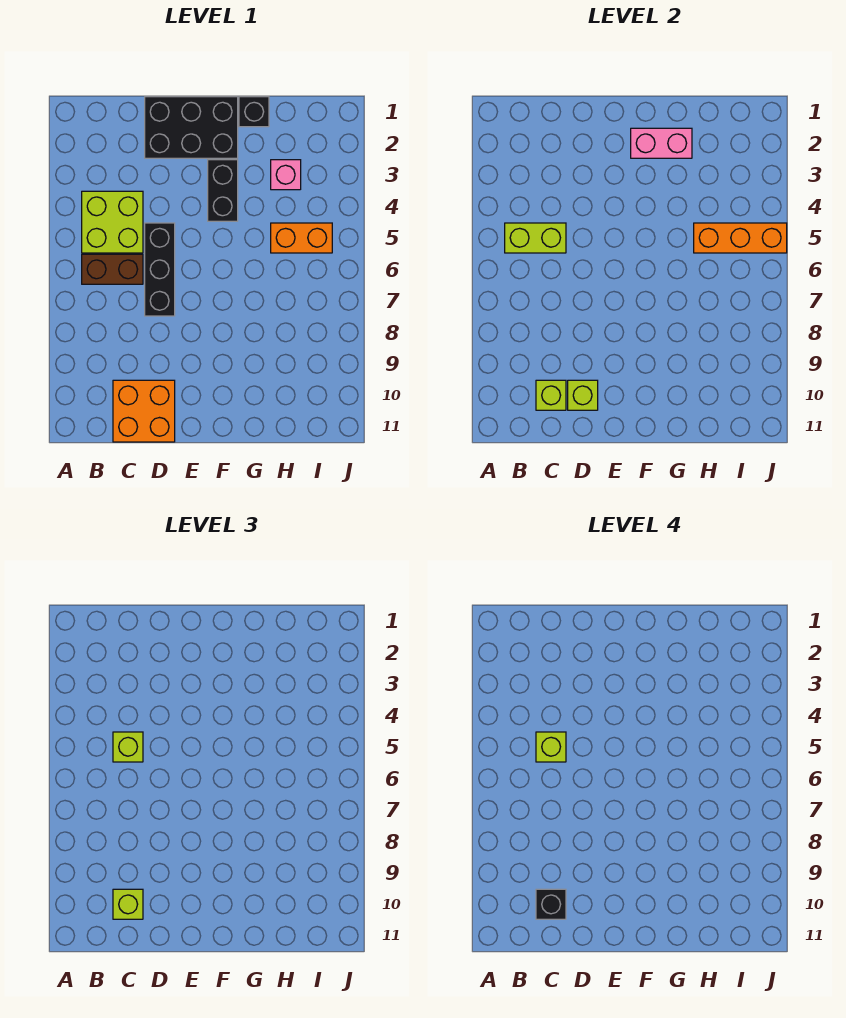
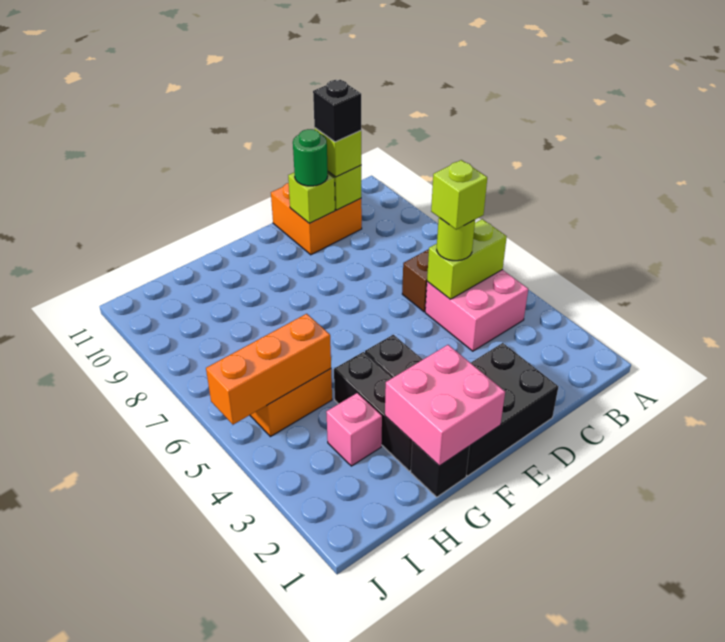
lime 2x2 brick [82,191,143,253] -> pink 2x2 brick [425,270,528,351]
lime 1x1 brick [113,732,143,762] -> lime 1x1 round brick [437,218,475,261]
black 1x3 brick [145,223,175,316] -> black 1x3 brick moved to [334,352,412,471]
none -> green 1x1 round brick [293,129,328,186]
pink 1x2 brick [631,128,692,158] -> pink 2x2 brick [385,345,505,466]

